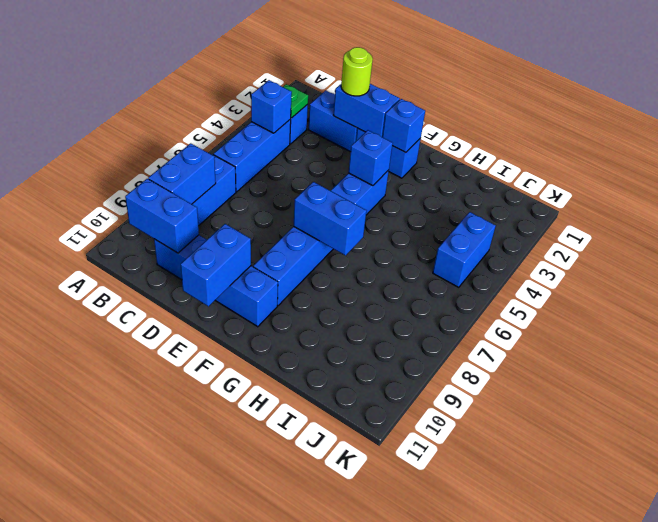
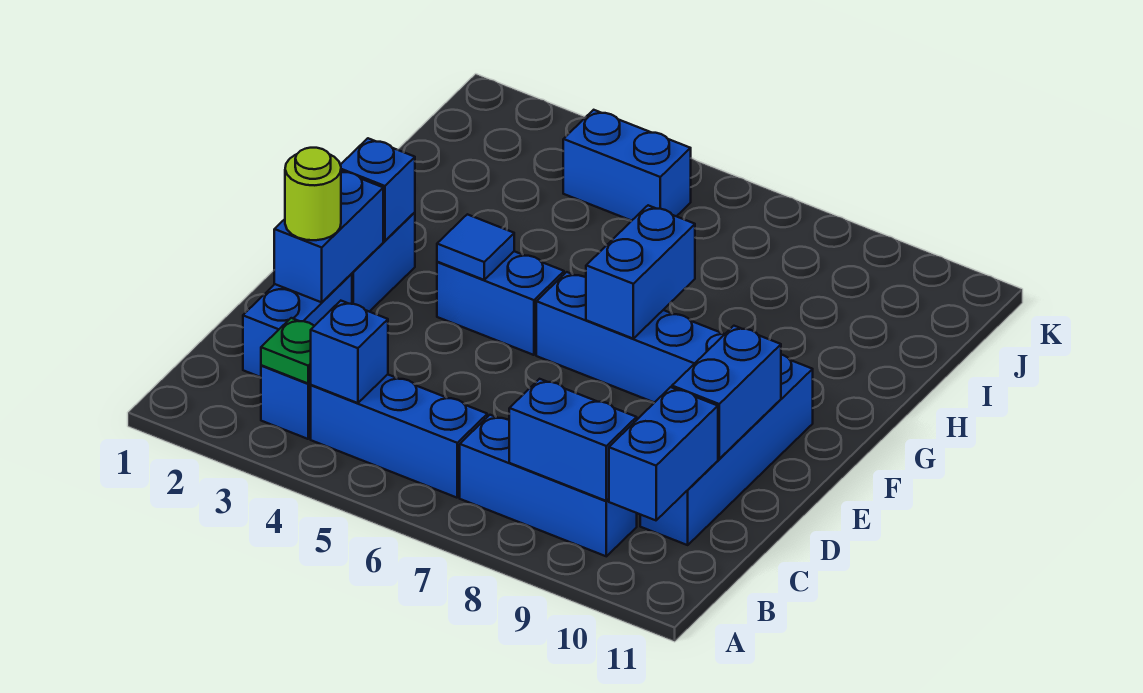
blue 1x2 brick [181,224,251,306] -> blue 1x2 brick turned to [672,326,781,459]
blue 1x1 brick [349,130,393,186] -> blue 1x1 tile [437,214,514,280]

